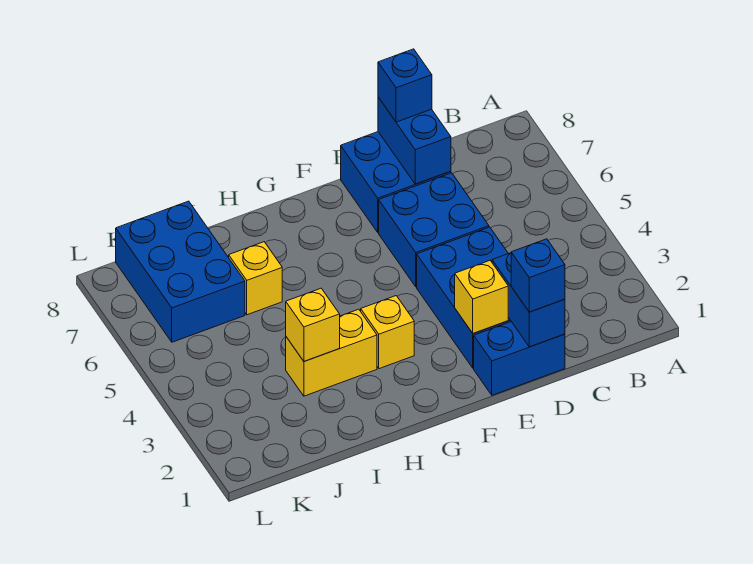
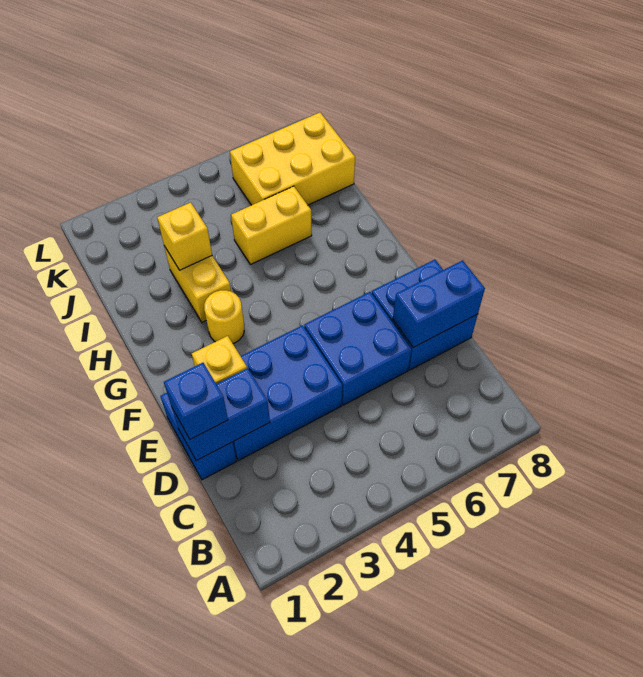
blue 1x1 brick [378,49,432,122] -> none
yellow 1x1 brick [361,296,414,369] -> yellow 1x1 round brick [204,290,244,343]
yellow 1x1 brick [229,242,282,315] -> yellow 1x2 brick [231,186,312,265]
blue 2x3 brick [116,201,245,342] -> yellow 2x3 brick [230,112,355,205]

